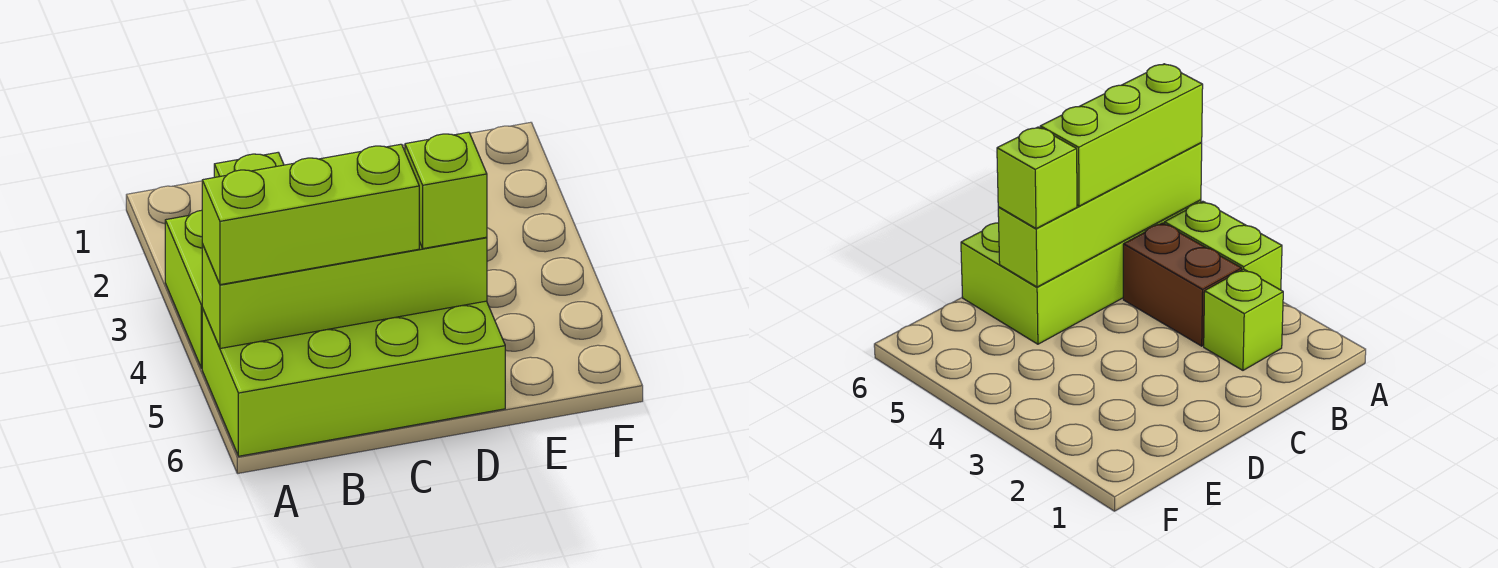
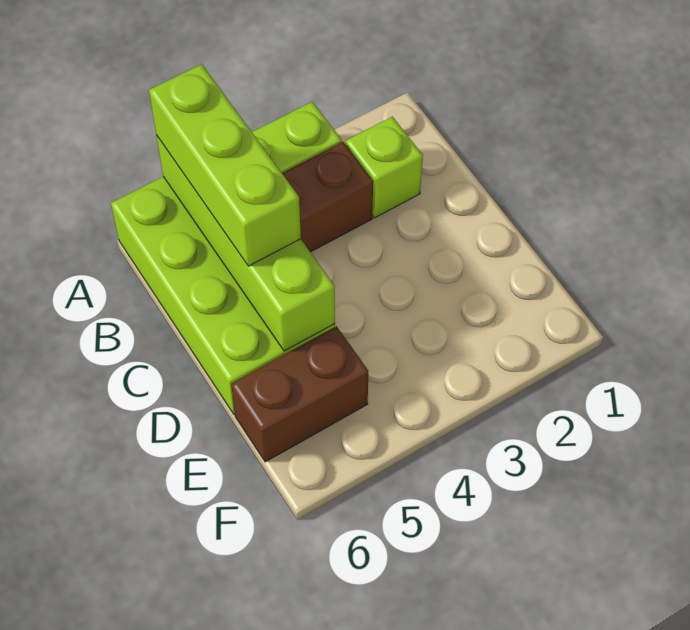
lime 1x1 brick [405,132,487,248] -> none
none -> brown 1x2 brick [231,326,368,462]

